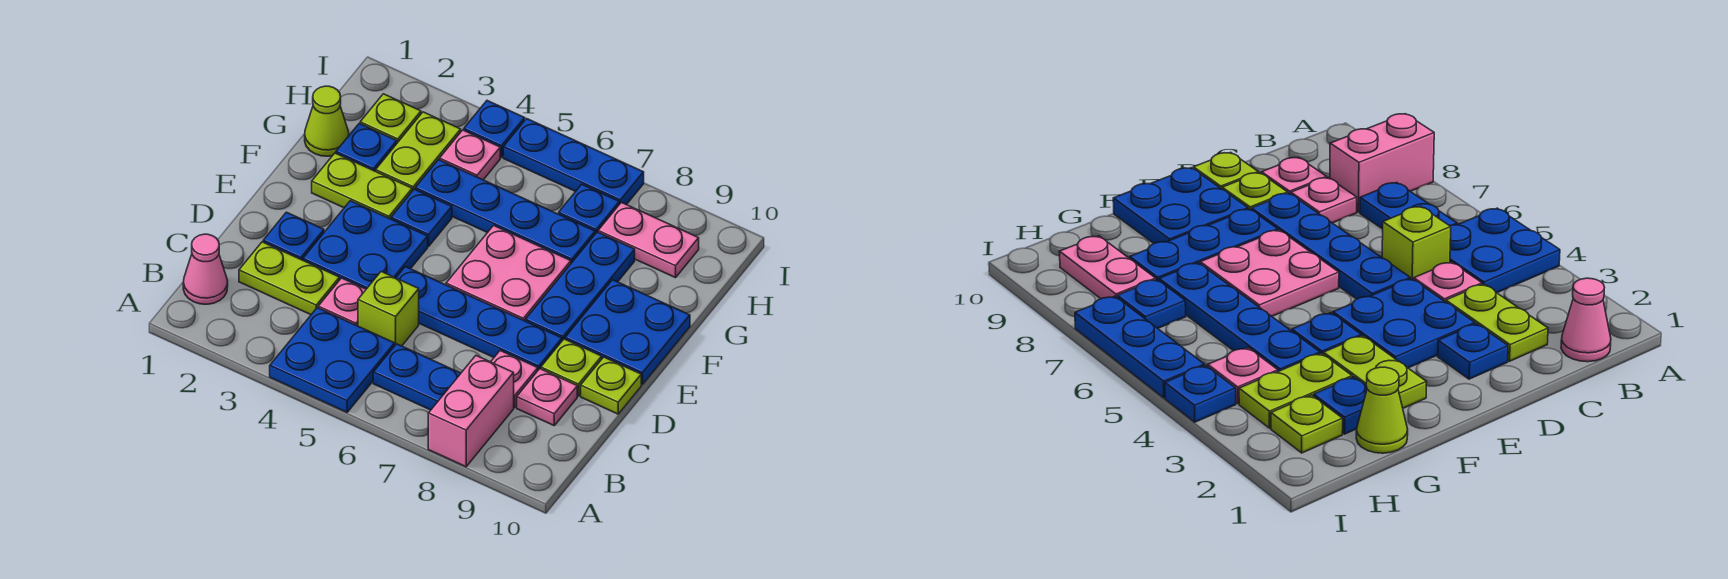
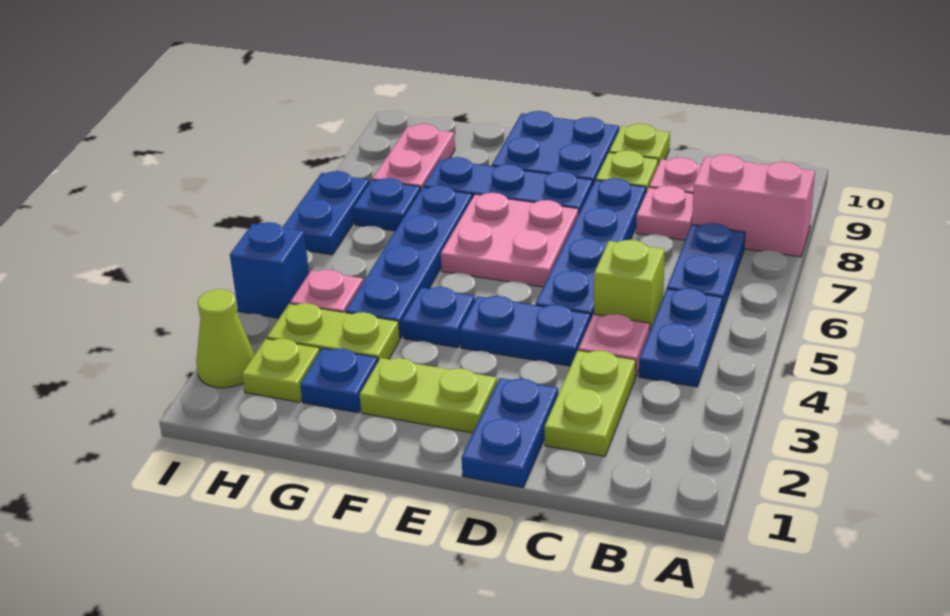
blue 2x2 plate [270,308,395,412] -> blue 1x2 plate [639,288,723,387]
pink 1x1 cone [183,234,228,304] -> none
blue 1x1 plate [263,212,324,260] -> blue 1x2 plate [461,378,558,488]
blue 2x2 plate [303,201,428,289] -> blue 1x2 plate [460,296,591,366]
lime 1x2 plate [312,153,412,219] -> lime 1x2 plate turned to [360,358,497,433]
lime 1x1 cone [305,86,349,156] -> lime 1x1 cone moved to [196,289,254,388]
blue 1x1 plate [464,101,525,158] -> blue 1x1 brick [230,222,309,318]
blue 1x3 plate [503,119,644,205] -> blue 1x2 plate [283,171,370,255]

